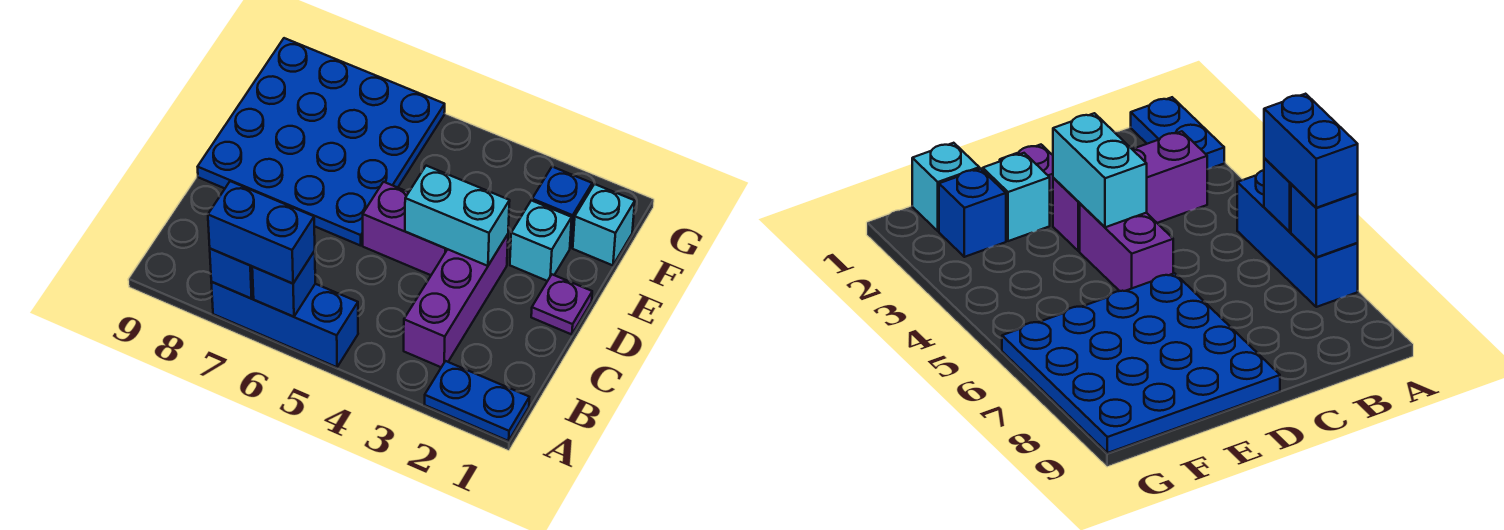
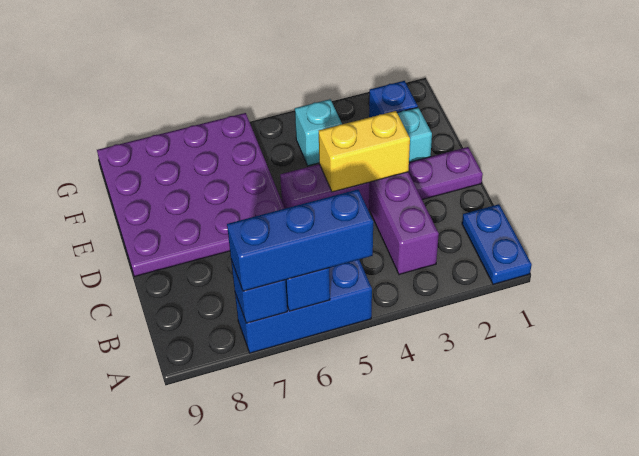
blue 1x2 plate [424,361,529,441] -> blue 1x2 plate turned to [462,204,532,284]
blue 1x2 brick [208,181,315,284] -> blue 1x3 brick [227,189,373,291]
purple 1x1 plate [531,275,592,335] -> purple 1x2 plate [409,147,483,200]
cyan 1x2 brick [405,166,510,266] -> yellow 1x2 brick [319,111,410,192]
blue 4x4 plate [198,38,445,246] -> purple 4x4 plate [97,113,285,276]
cyan 1x1 brick [573,184,635,265] -> cyan 1x1 brick moved to [295,99,342,166]

